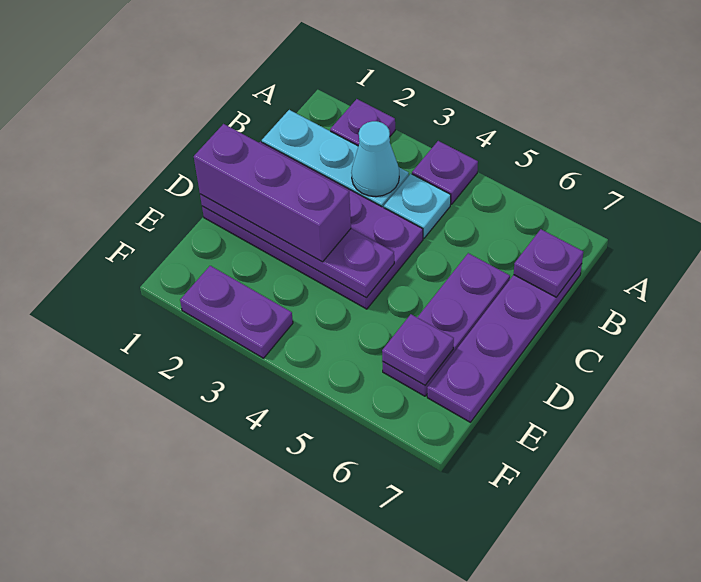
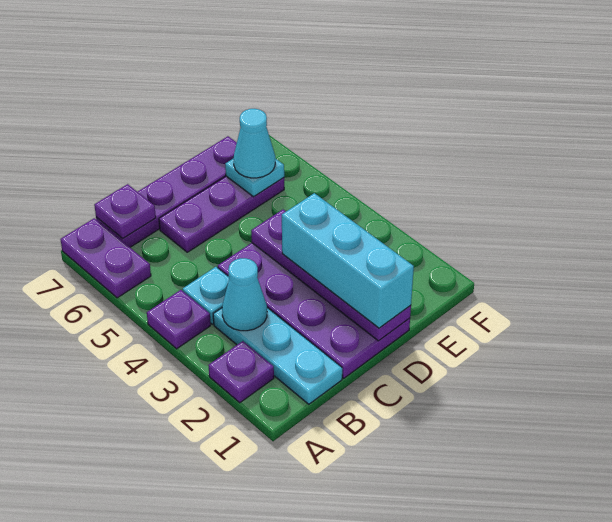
purple 1x3 brick [194,124,351,262] -> cyan 1x3 brick [282,193,414,328]
purple 1x1 plate [382,314,454,385] -> cyan 1x1 plate [225,158,284,197]
none -> cyan 1x1 cone [234,109,275,178]
purple 1x2 plate [180,266,293,358] -> purple 1x2 plate moved to [60,218,151,298]

